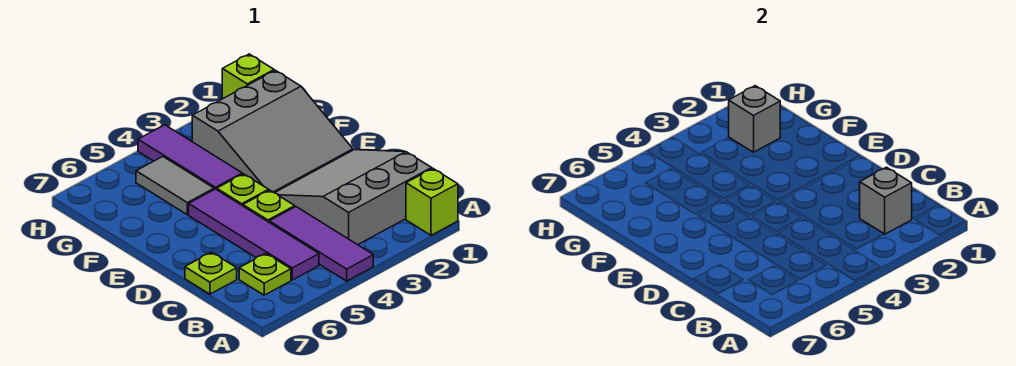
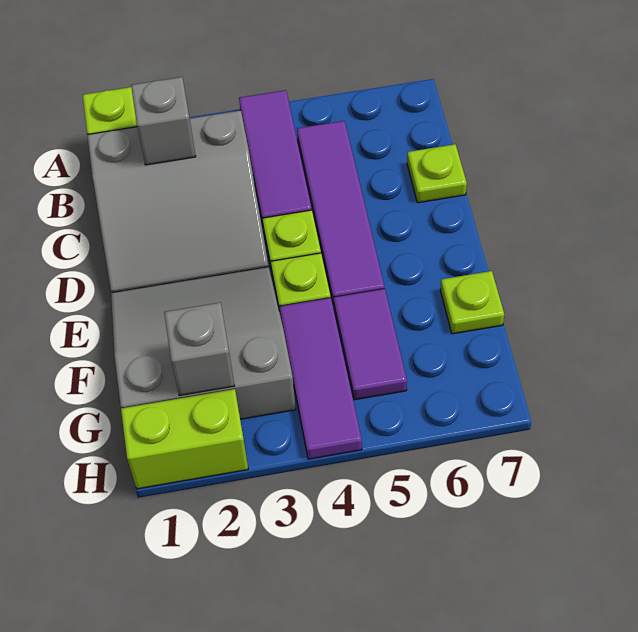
lime 1x1 plate [239,254,291,295] -> lime 1x1 plate moved to [440,271,504,334]
grey 1x2 tile [136,157,214,215] -> purple 1x2 tile [334,289,407,400]
lime 1x1 brick [222,54,274,99] -> lime 1x2 brick [121,389,248,489]

